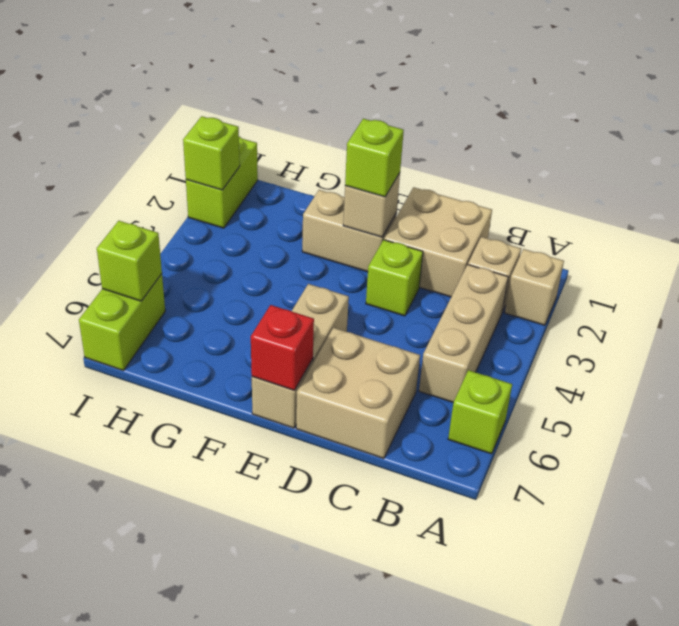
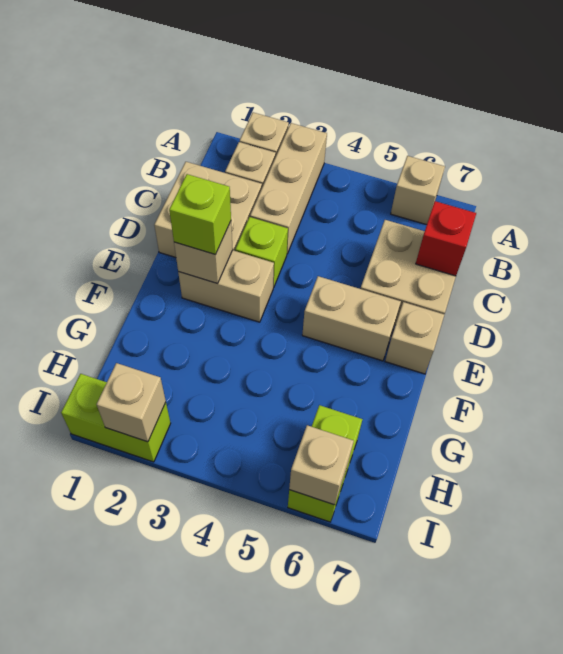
lime 1x1 brick [448,370,512,454] -> tan 1x1 brick [391,156,445,225]
tan 1x3 brick [419,265,508,402] -> tan 1x3 brick turned to [250,123,327,254]
tan 1x2 brick [302,190,397,272] -> tan 1x2 brick turned to [178,250,274,322]
red 1x1 brick [251,305,314,390] -> red 1x1 brick moved to [416,201,476,276]
lime 1x1 brick [183,116,240,190] -> tan 1x1 brick [97,363,166,442]
lime 1x2 brick [79,274,165,371] -> lime 1x2 brick turned to [288,405,363,522]
lime 1x1 brick [97,221,162,301] -> tan 1x1 brick [289,425,354,505]

